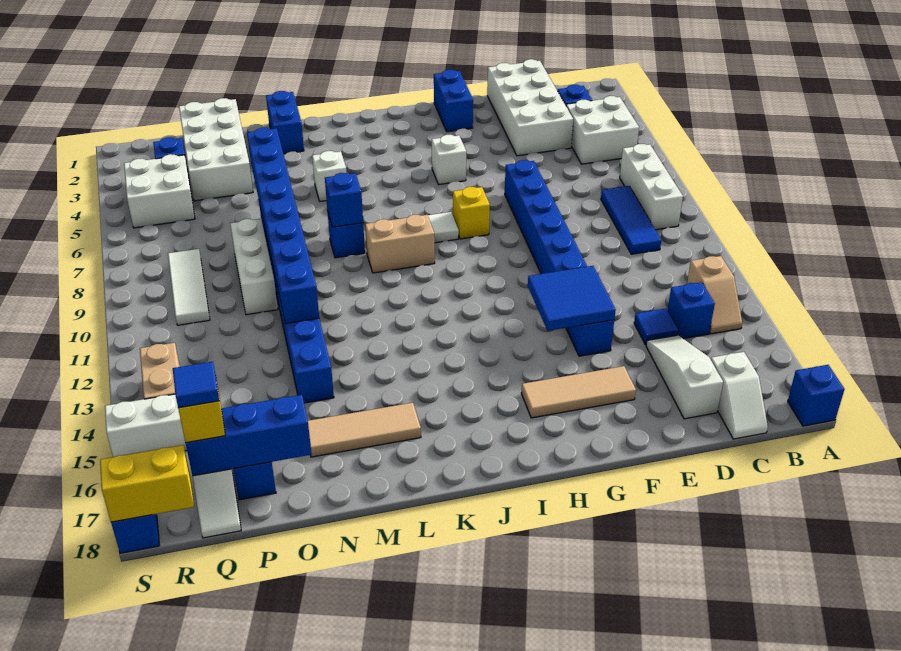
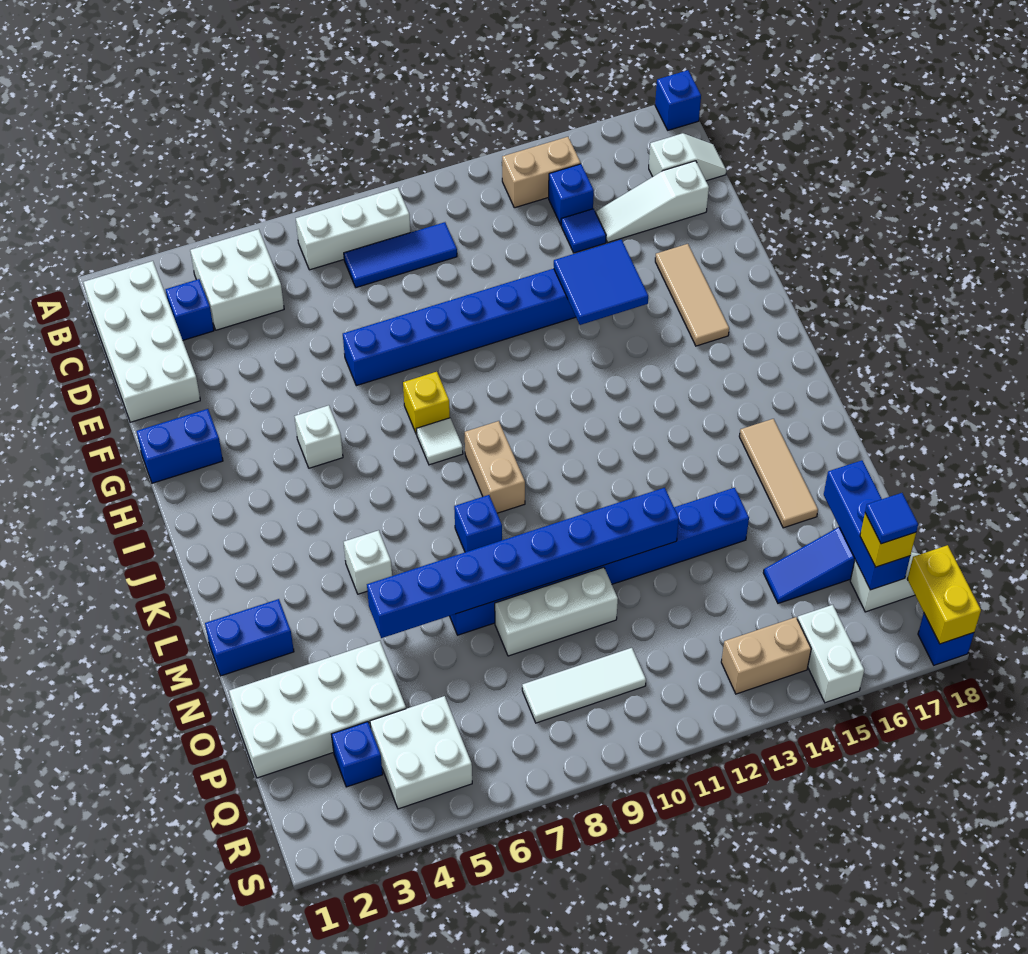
tan 1x2 slope [687,256,742,334] -> tan 1x2 brick [502,137,581,208]
white 2x4 brick [487,59,573,156] -> white 2x4 brick turned to [83,261,200,422]
blue 1x1 brick [325,173,363,227] -> none

